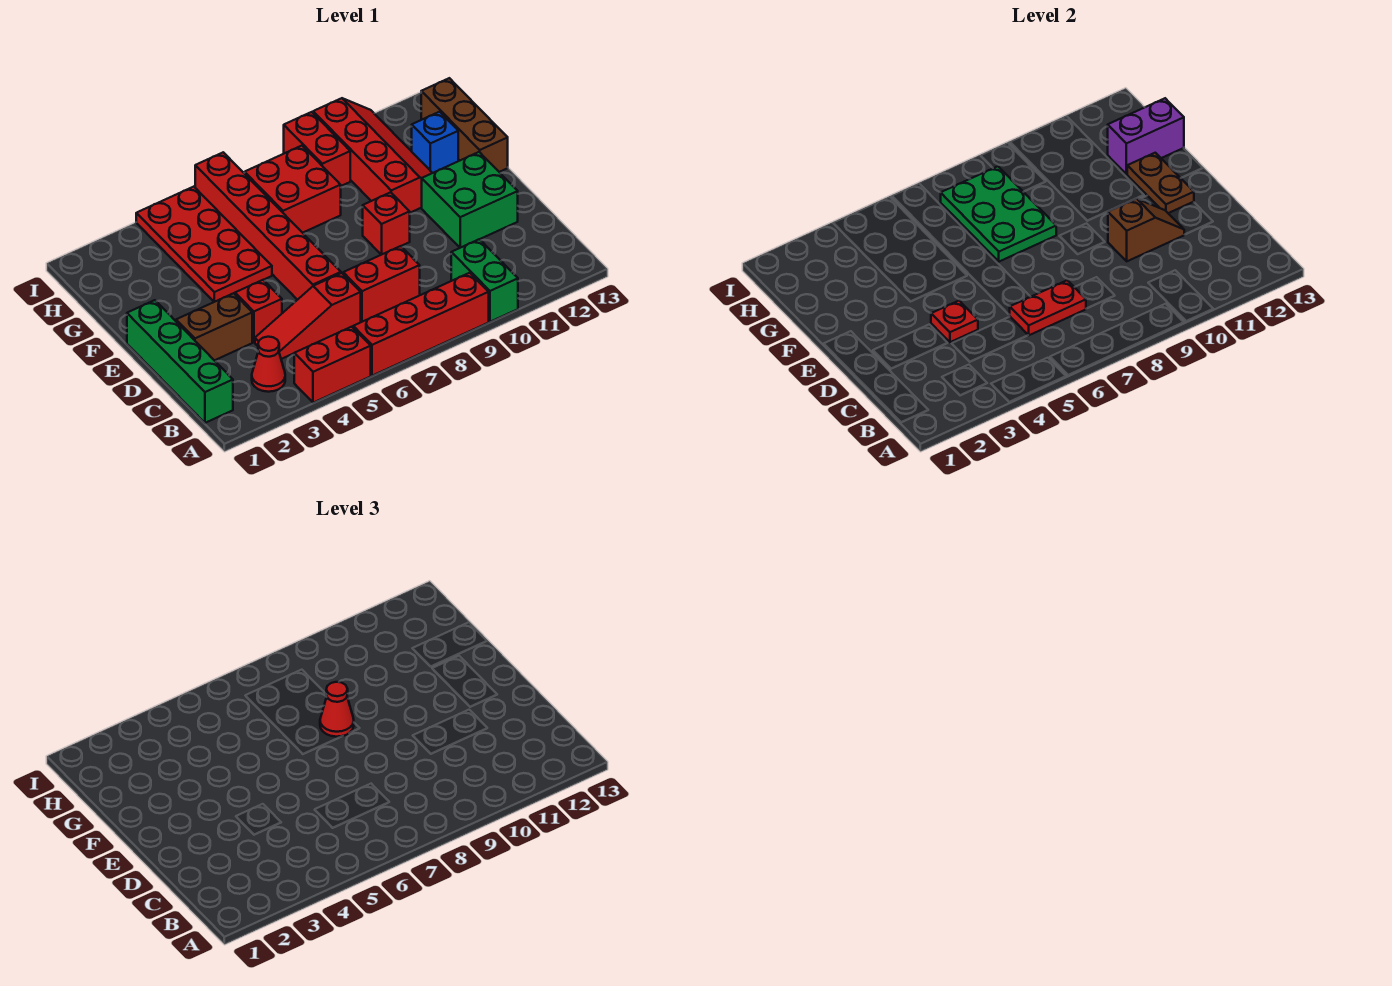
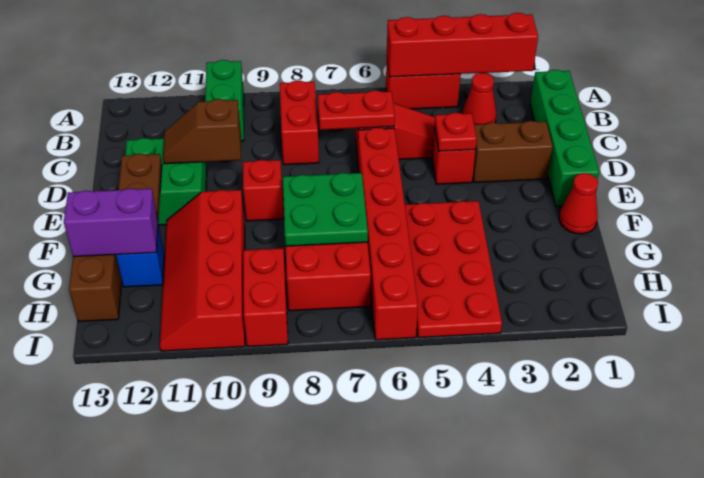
red 1x4 brick [353,273,489,376] -> red 1x4 brick moved to [387,13,538,77]
red 1x2 brick [343,246,420,322] -> red 1x2 brick turned to [280,81,319,165]
green 2x3 plate [941,166,1056,262] -> green 2x2 plate [283,173,368,246]
red 1x1 cone [320,682,354,737] -> red 1x1 cone moved to [559,173,598,234]

